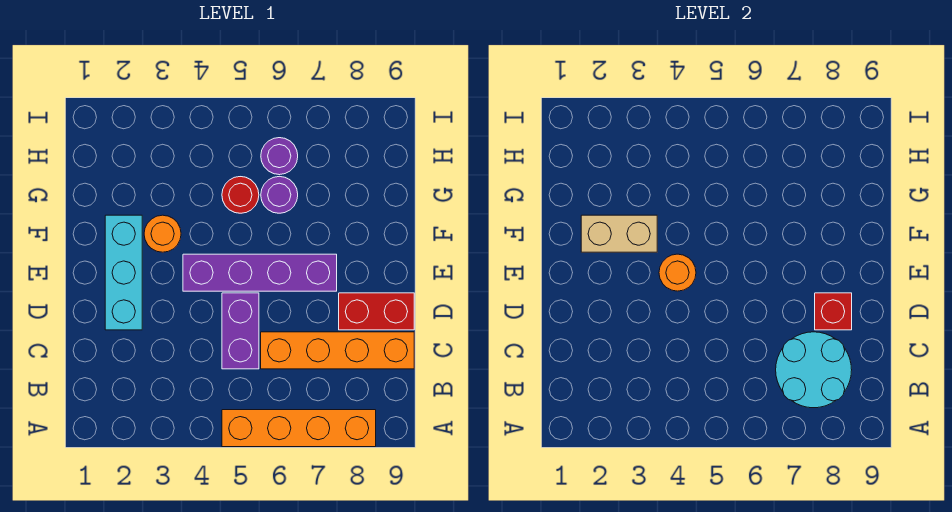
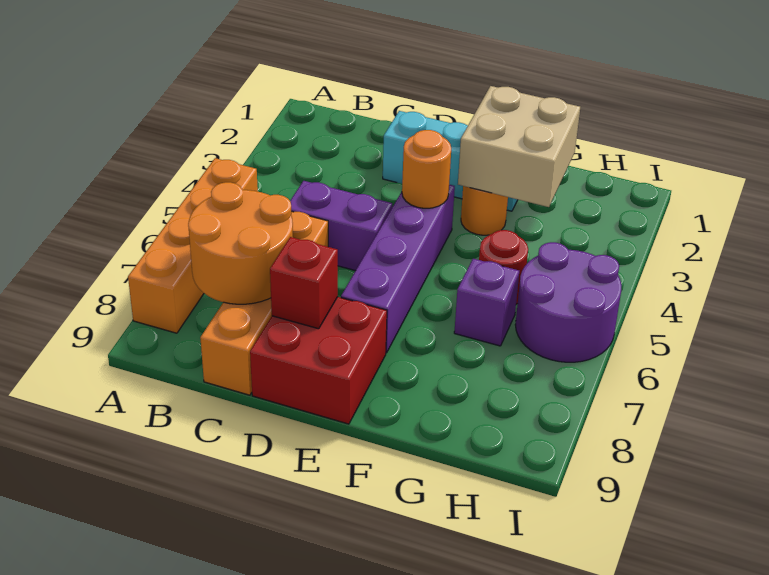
cyan 2x2 round brick [776,332,852,408] -> orange 2x2 round brick [188,182,293,304]
red 1x2 brick [339,293,414,330] -> red 2x2 brick [250,297,387,424]
tan 1x2 brick [581,215,657,252] -> tan 2x2 brick [458,86,580,207]
purple 1x1 round brick [261,176,298,213] -> purple 1x1 brick [454,259,519,346]
purple 1x1 round brick [261,138,298,175] -> purple 2x2 round brick [515,242,622,362]

